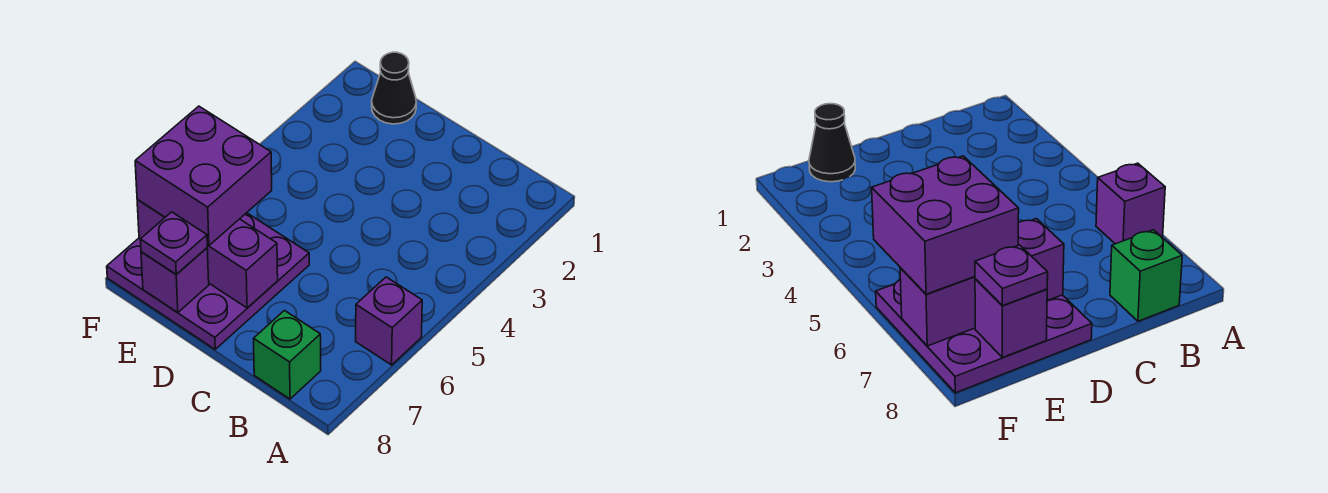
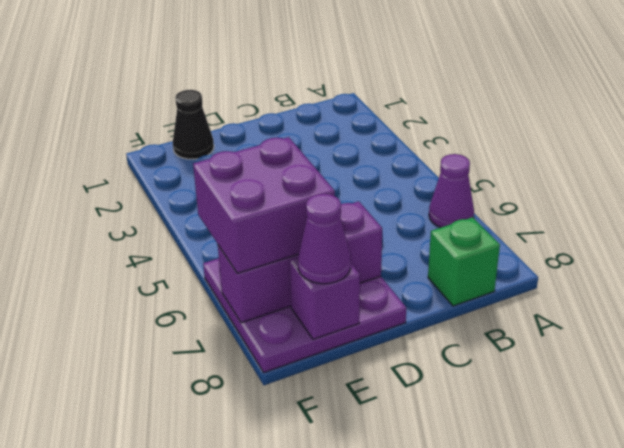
purple 1x1 brick [356,277,422,365] -> purple 1x1 cone [429,154,474,228]
purple 1x1 plate [140,212,207,274] -> purple 1x1 cone [298,194,351,284]

